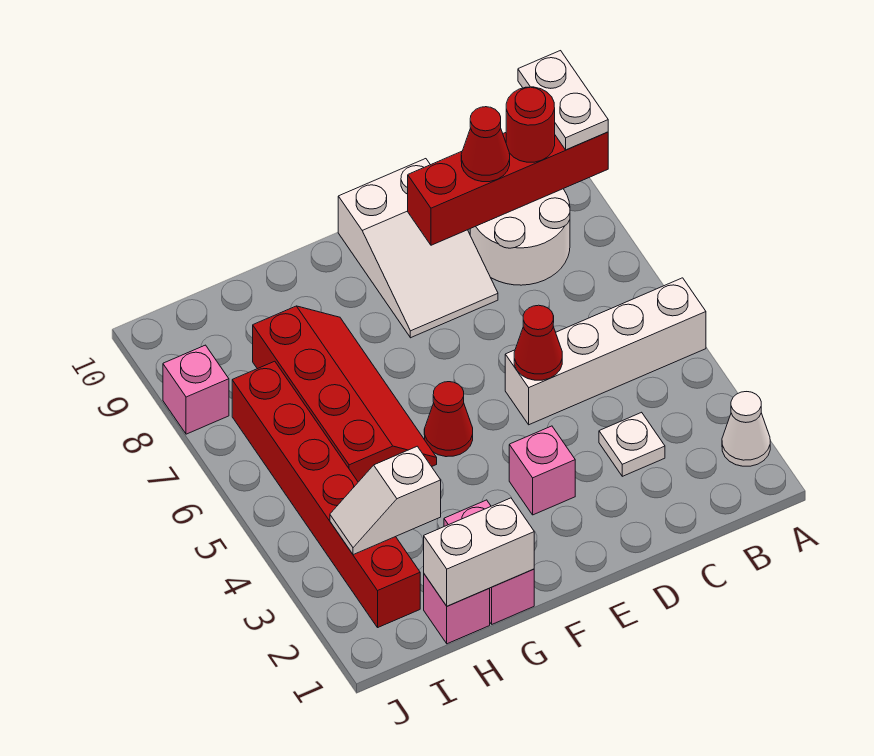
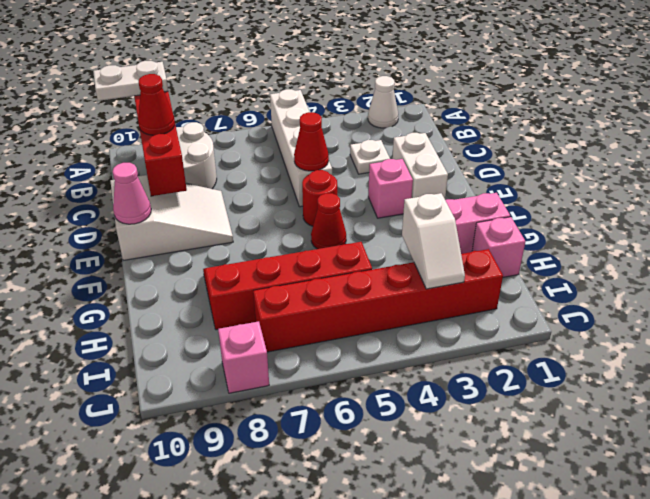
red 1x1 round brick [506,87,555,162] -> red 1x1 round brick moved to [302,170,337,226]
none -> pink 1x1 cone [112,163,151,224]
white 1x2 brick [424,498,534,606] -> white 1x2 brick moved to [392,133,448,199]

